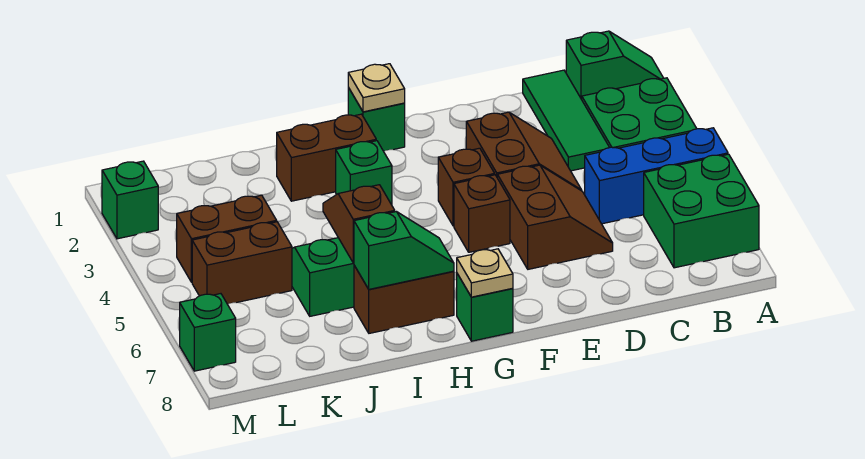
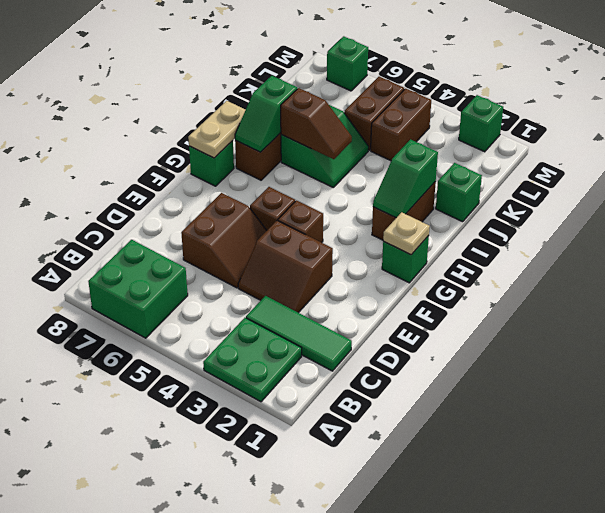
green 1x2 slope [566,31,663,99] -> green 1x2 slope moved to [373,139,438,218]
blue 1x3 brick [585,128,728,224] -> none
brown 2x2 slope [497,165,613,269] -> brown 2x2 slope turned to [181,193,267,288]
tan 1x1 plate [457,249,513,297] -> tan 1x2 plate [188,101,246,158]
green 1x1 brick [336,141,392,205] -> green 1x1 brick moved to [436,163,482,222]

